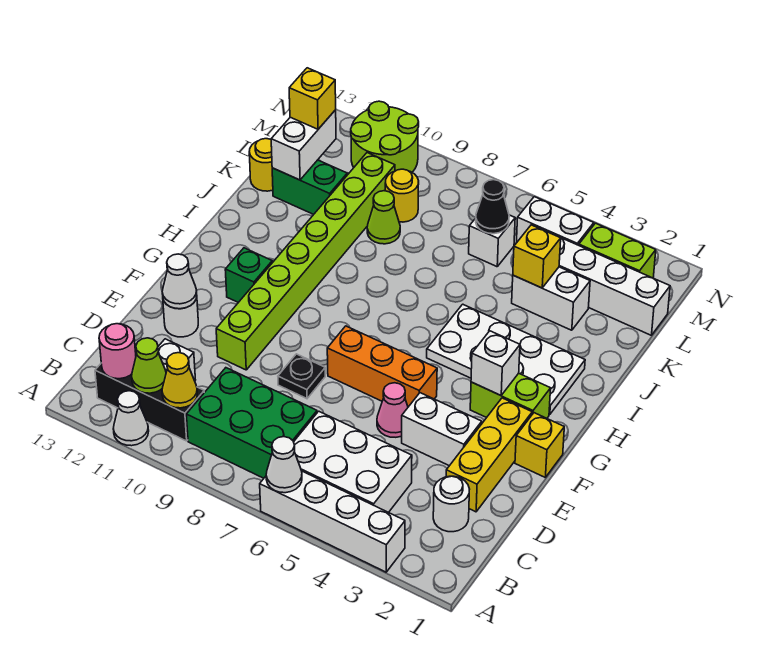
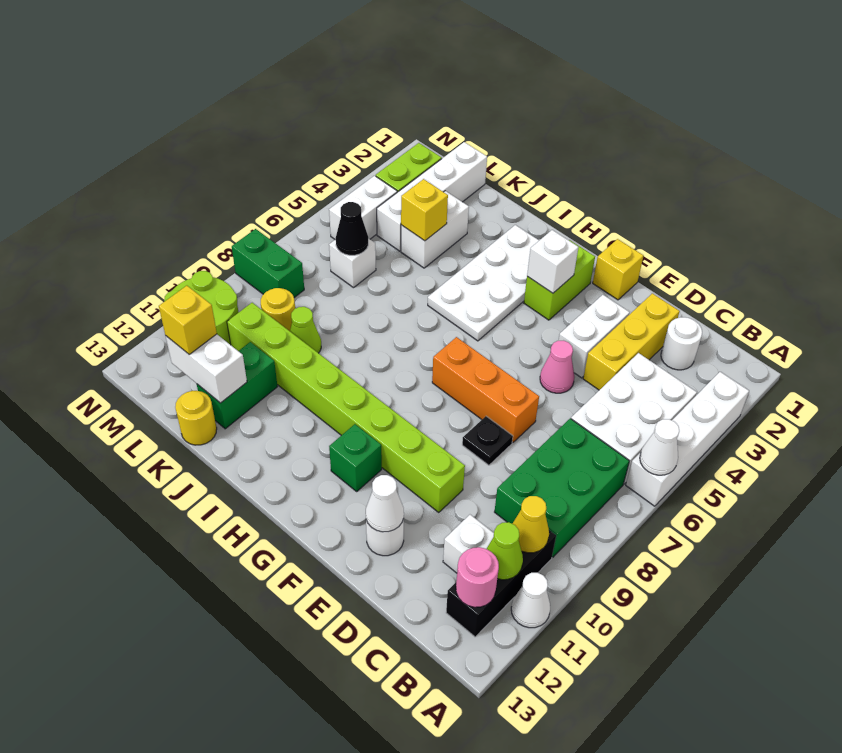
yellow 1x3 brick [446,398,532,512] -> yellow 1x3 brick turned to [583,293,680,390]
orange 1x3 brick [327,326,437,407] -> orange 1x3 brick turned to [432,337,539,442]
none -> green 1x2 brick [232,229,304,298]

